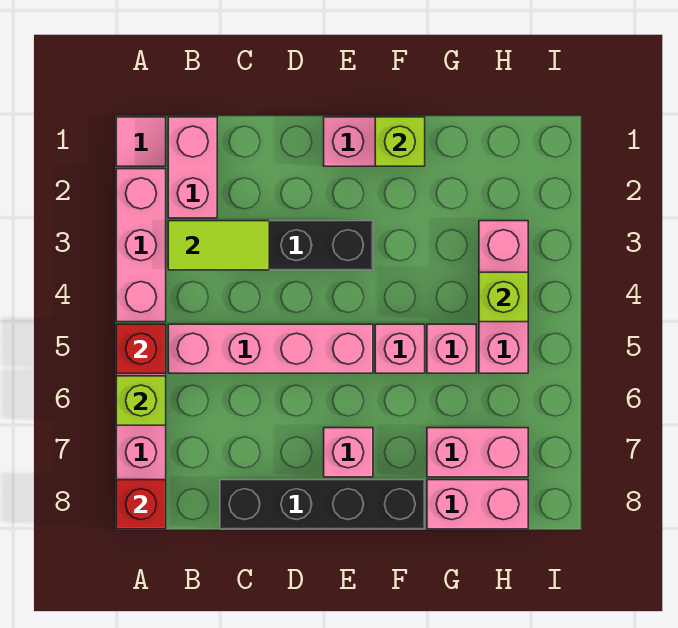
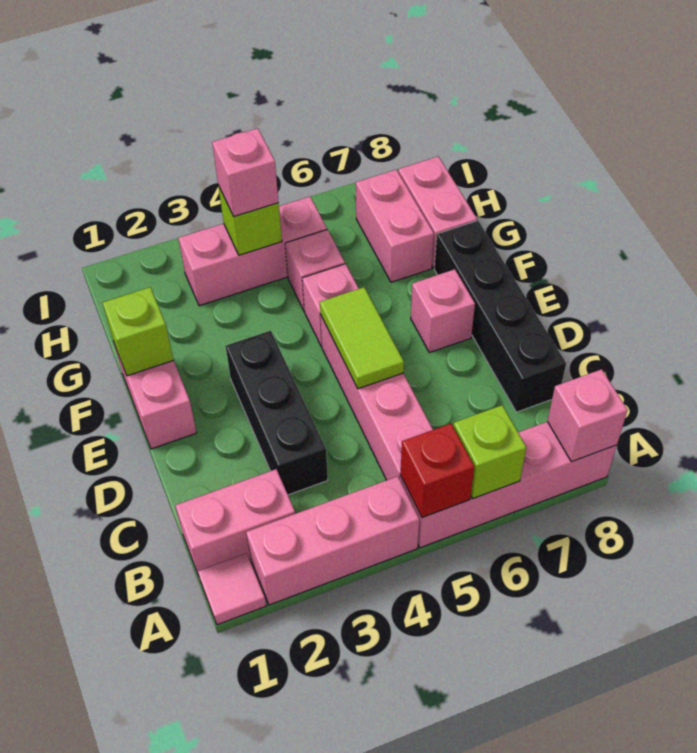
red 1x1 brick [116,480,166,529] -> pink 1x1 brick [547,369,628,462]
lime 1x2 tile [168,221,269,270] -> lime 1x2 tile moved to [320,287,404,389]
none -> pink 1x1 brick [212,128,279,216]

